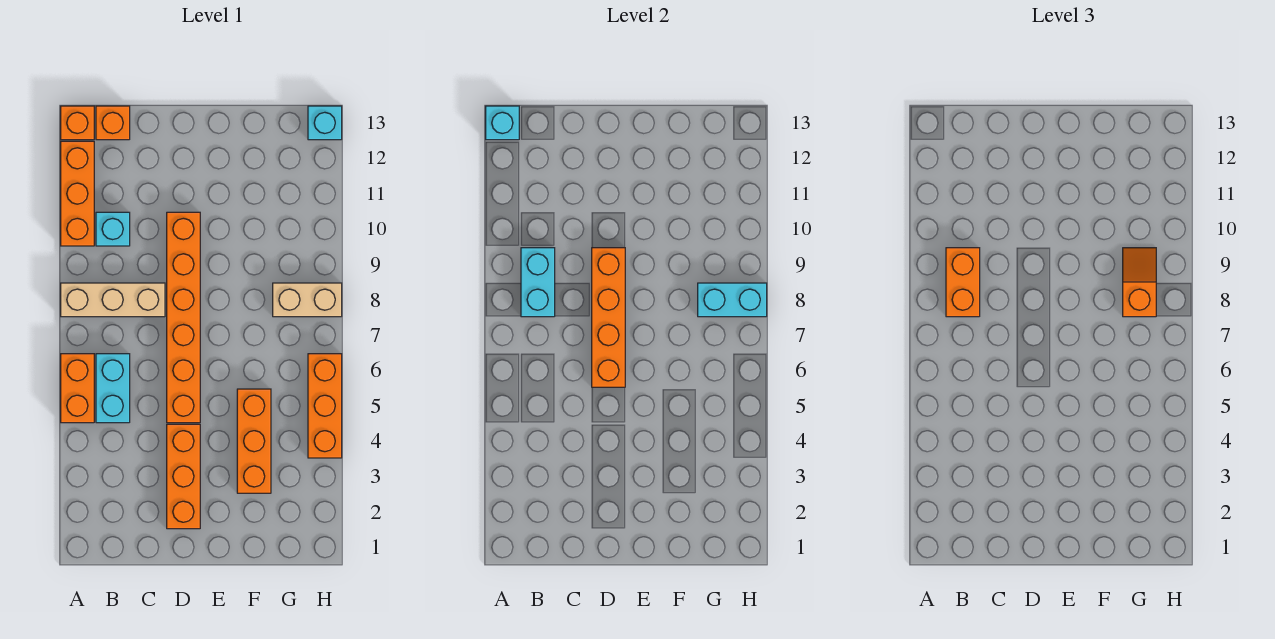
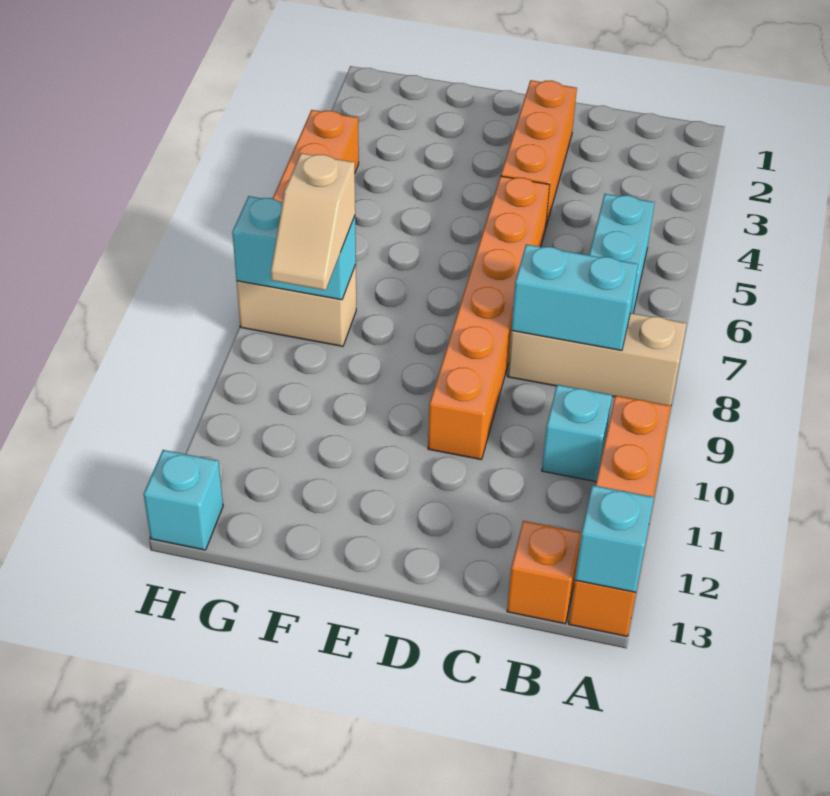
orange 1x2 brick [61,354,94,423] -> none
cyan 1x2 brick [521,248,555,317] -> cyan 1x2 brick turned to [511,244,638,351]
orange 1x2 brick [946,248,980,317] -> none
orange 1x4 brick [592,248,625,387] -> none
orange 1x3 brick [237,389,271,493] -> none
orange 1x2 slope [1123,248,1156,317] -> tan 1x2 slope [271,153,355,290]

